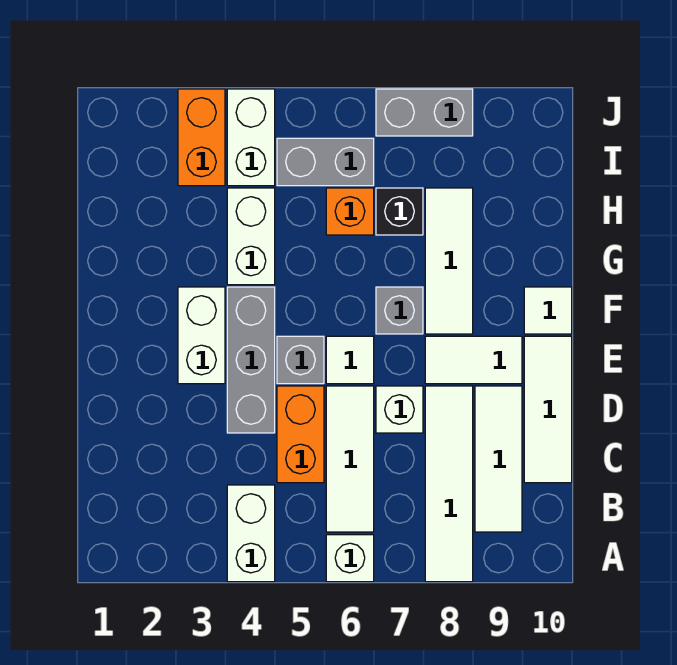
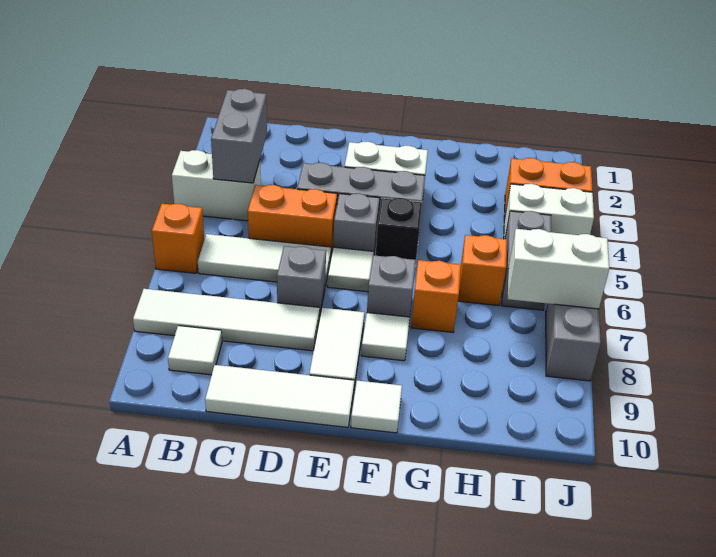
white 1x1 brick [326,535,374,582] -> orange 1x1 brick [152,204,204,273]
none -> grey 1x2 brick [211,89,267,183]
white 1x3 tile [475,386,522,532] -> white 1x1 tile [168,326,222,375]
white 1x1 brick [376,386,423,433] -> grey 1x1 brick [277,246,326,318]
white 1x3 tile [425,188,473,334] -> white 1x1 tile [361,313,410,361]
white 1x2 brick [227,188,275,285] -> white 1x2 brick moved to [508,229,609,309]
none -> orange 1x1 brick [411,260,461,332]
black 1x1 brick [376,188,423,235] -> black 1x1 brick moved to [376,198,422,265]

